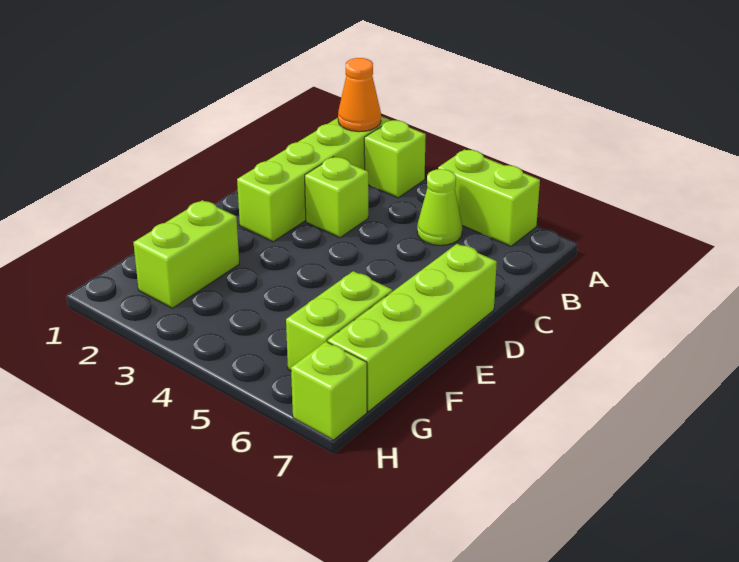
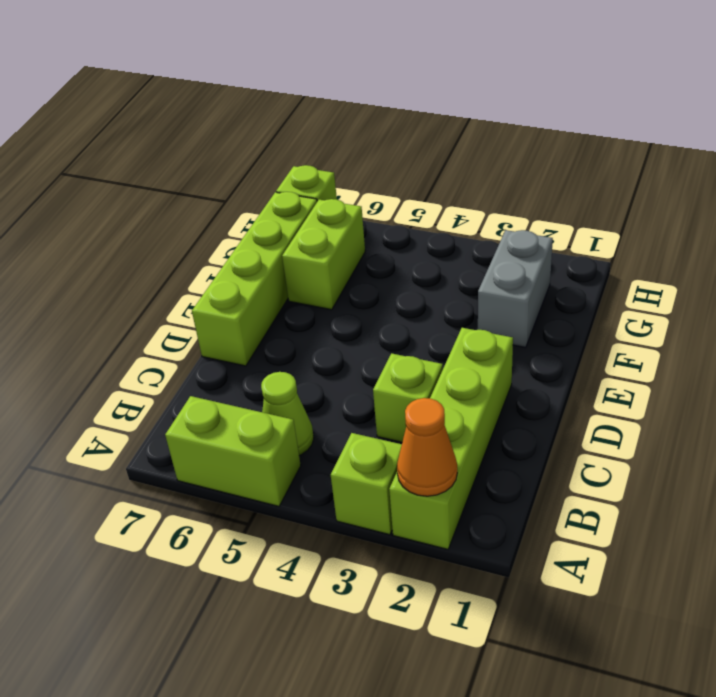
lime 1x2 brick [133,200,239,308] -> grey 1x2 brick [478,230,553,348]

